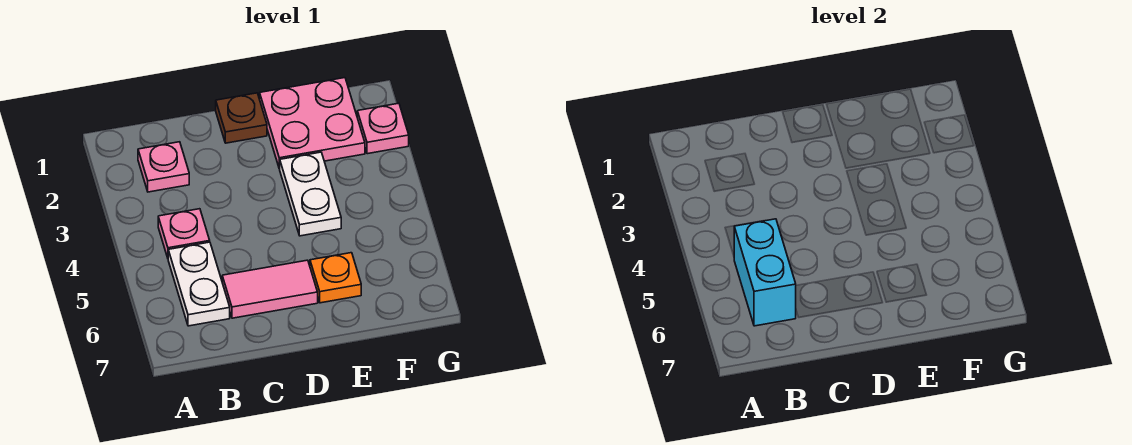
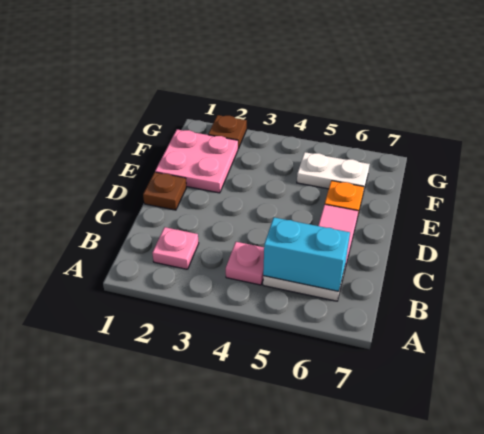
white 1x2 plate [280,152,341,236] -> white 1x2 plate moved to [297,152,370,193]
pink 1x1 plate [357,103,409,154] -> brown 1x1 plate [208,115,247,149]

